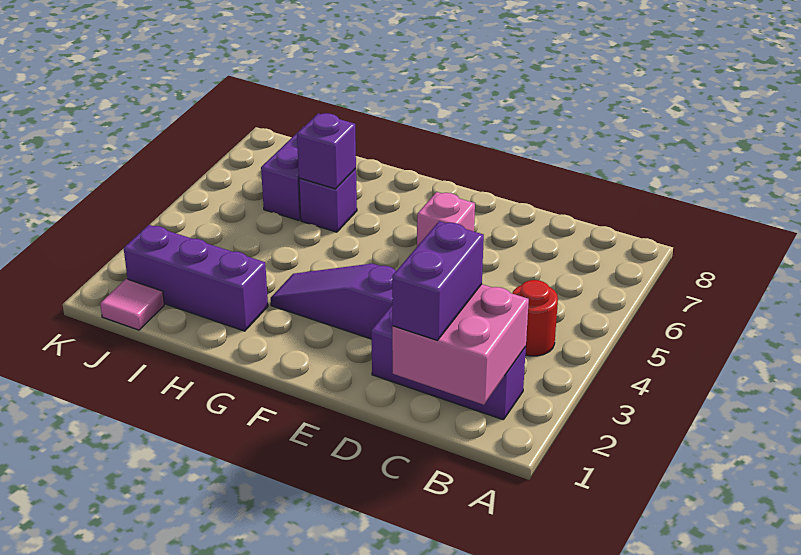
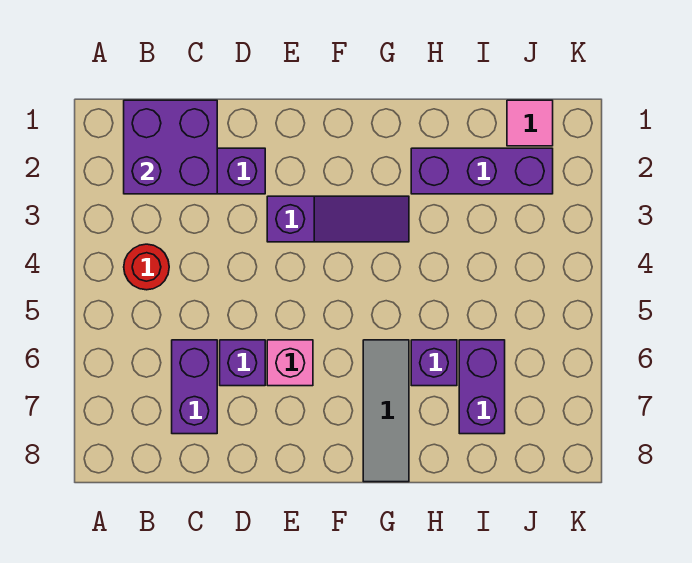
pink 2x2 brick [392,284,529,405] -> purple 2x2 brick [124,100,217,194]
purple 1x2 brick [392,221,484,340] -> purple 1x2 brick moved to [172,340,217,434]
none -> grey 1x3 tile [363,340,409,482]
purple 1x1 brick [297,113,356,189] -> purple 1x1 brick moved to [220,340,265,386]

